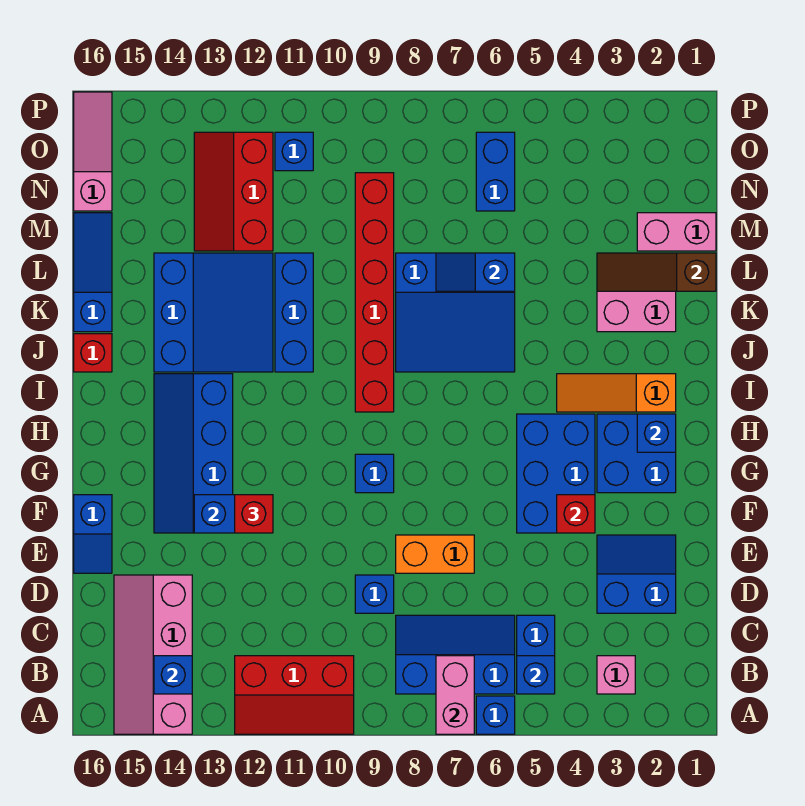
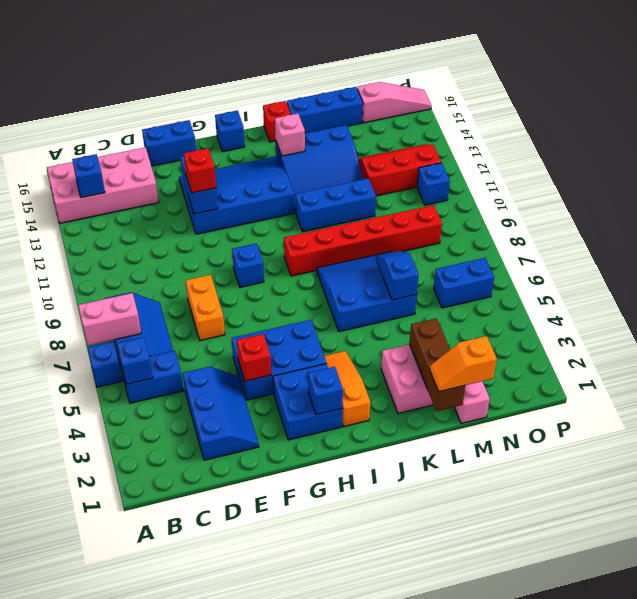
red 2x3 slope [235,656,354,734] -> none
pink 2x4 slope [114,575,192,734] -> pink 2x4 brick [47,147,159,223]
pink 1x1 brick [597,656,635,694] -> pink 1x1 brick moved to [275,114,305,156]
blue 2x2 slope [597,535,676,613] -> blue 2x3 slope [183,367,259,460]
blue 1x1 brick [355,575,394,613] -> blue 1x1 brick moved to [215,110,245,152]
blue 1x2 slope [74,495,112,573] -> blue 1x2 brick [142,120,196,166]
blue 2x4 slope [154,374,233,533] -> blue 3x4 slope [179,157,294,234]
blue 3x3 slope [396,253,515,372] -> blue 3x3 slope turned to [317,252,417,332]
blue 1x3 slope [74,213,112,332] -> blue 1x3 brick [287,87,363,133]
brown 1x3 slope [597,253,716,291] -> brown 1x3 brick [409,318,465,411]
none -> orange 1x2 slope [429,336,497,392]

